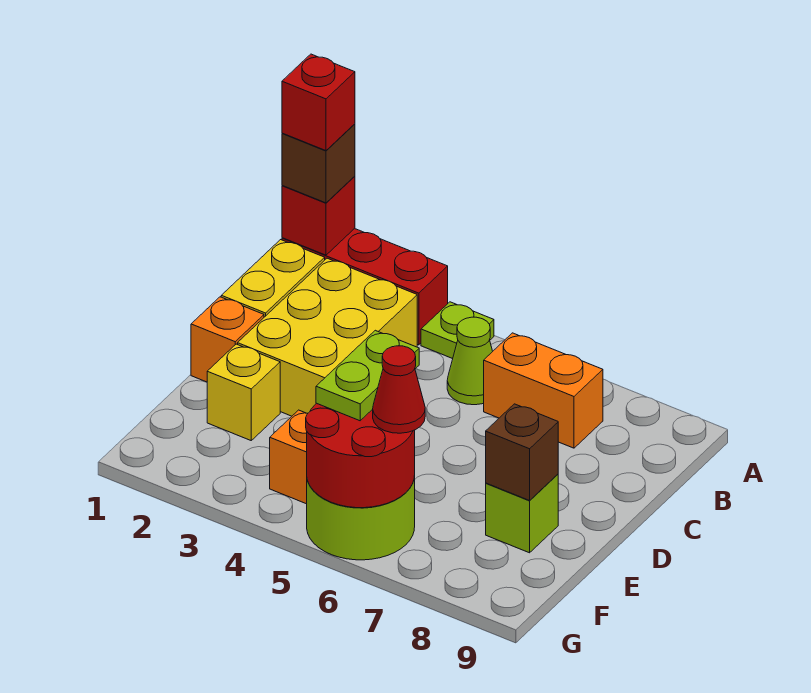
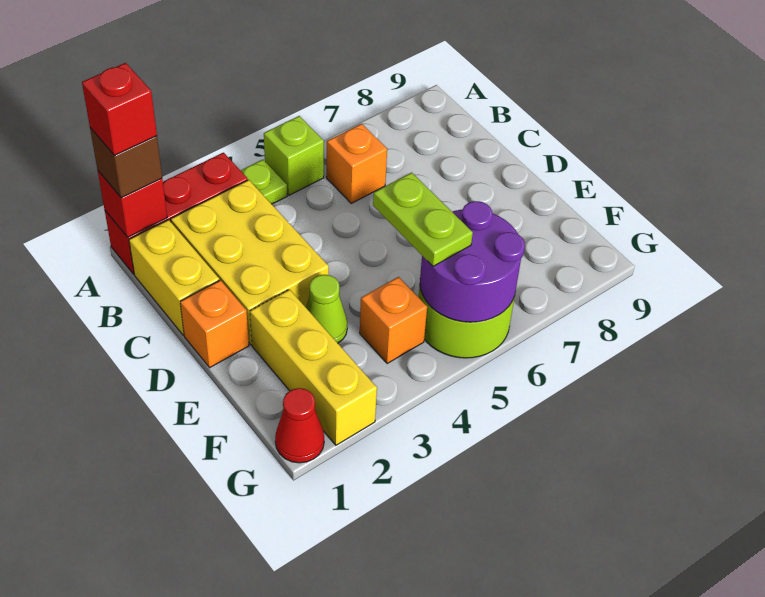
lime 1x1 cone [447,317,493,405] -> lime 1x1 cone moved to [306,275,347,343]
orange 1x2 brick [484,333,603,448] -> orange 1x1 brick [327,124,387,203]
yellow 1x1 brick [207,344,280,440] -> yellow 1x3 brick [250,290,377,445]
lime 1x1 brick [486,474,558,553] -> lime 1x1 brick moved to [264,116,324,195]
brown 1x1 brick [486,404,558,500] -> none
red 2x2 round brick [306,403,415,508] -> purple 2x2 round brick [420,201,525,322]
red 1x1 cone [373,346,425,433] -> red 1x1 cone moved to [275,388,324,463]

